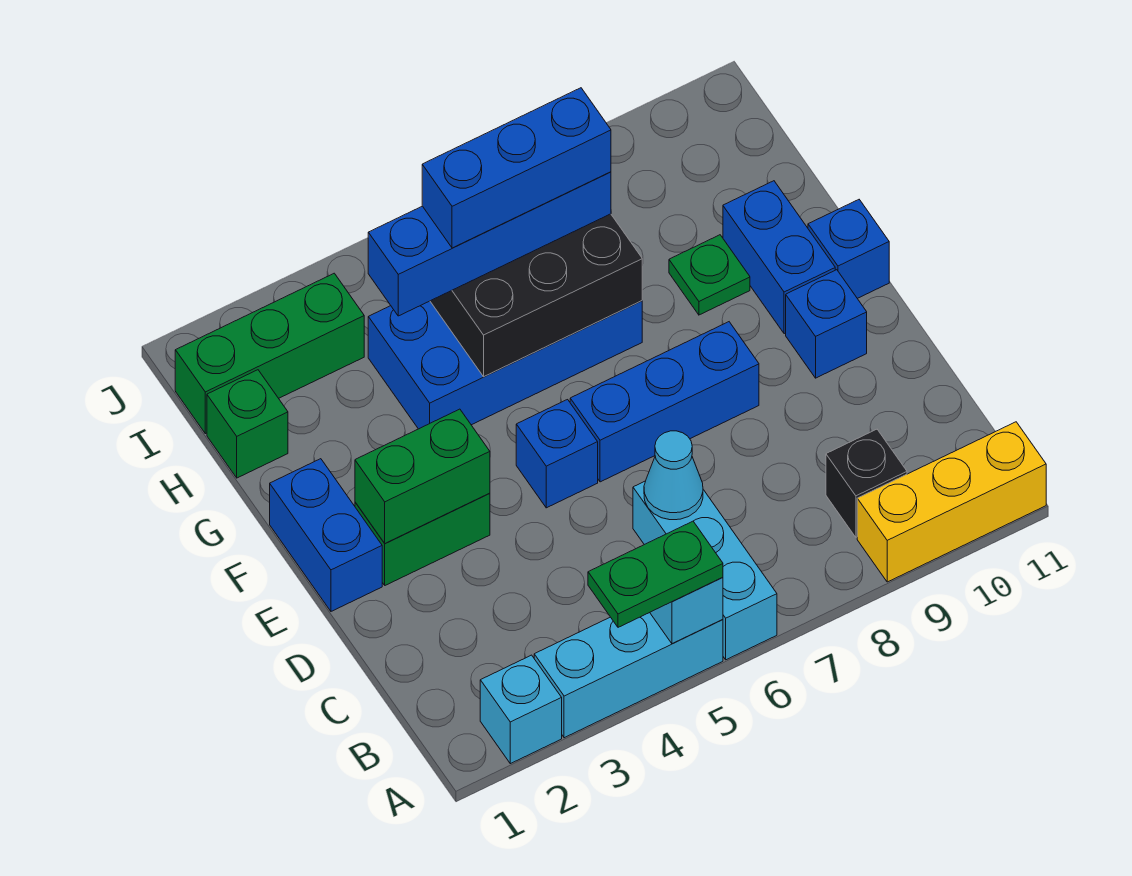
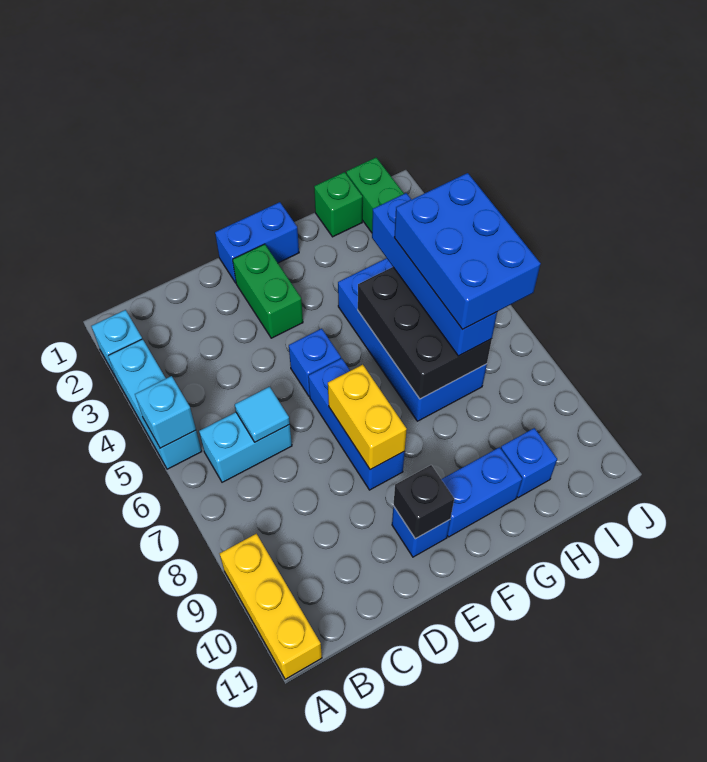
green 1x2 plate [588,521,723,627] -> none
cyan 1x3 brick [633,481,777,660] -> cyan 1x2 brick [199,412,292,482]
black 1x1 brick [826,429,907,537] -> black 1x1 brick moved to [393,465,454,539]
cyan 1x1 cone [644,431,703,520] -> cyan 1x1 tile [235,387,290,442]
green 1x2 brick [355,409,490,544] -> none
none -> yellow 1x2 brick [328,365,407,470]
blue 1x1 brick [808,200,889,298] -> blue 1x1 brick moved to [501,428,557,498]
green 1x1 plate [669,235,750,315] -> none
blue 1x3 brick [422,88,611,248] -> blue 2x3 brick [394,173,541,330]

